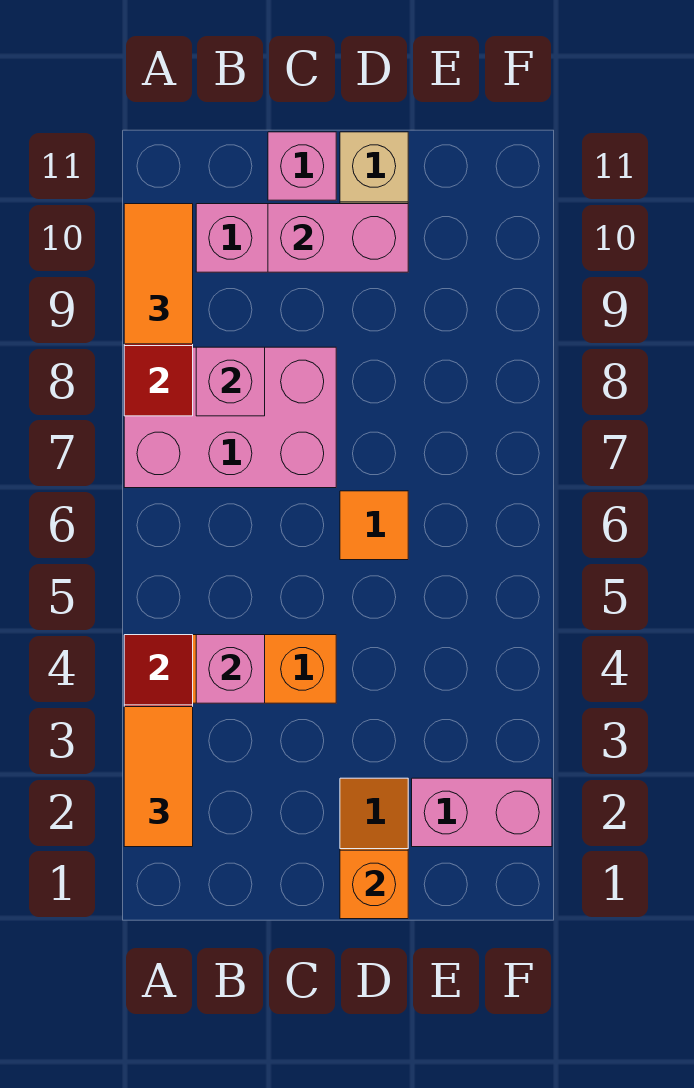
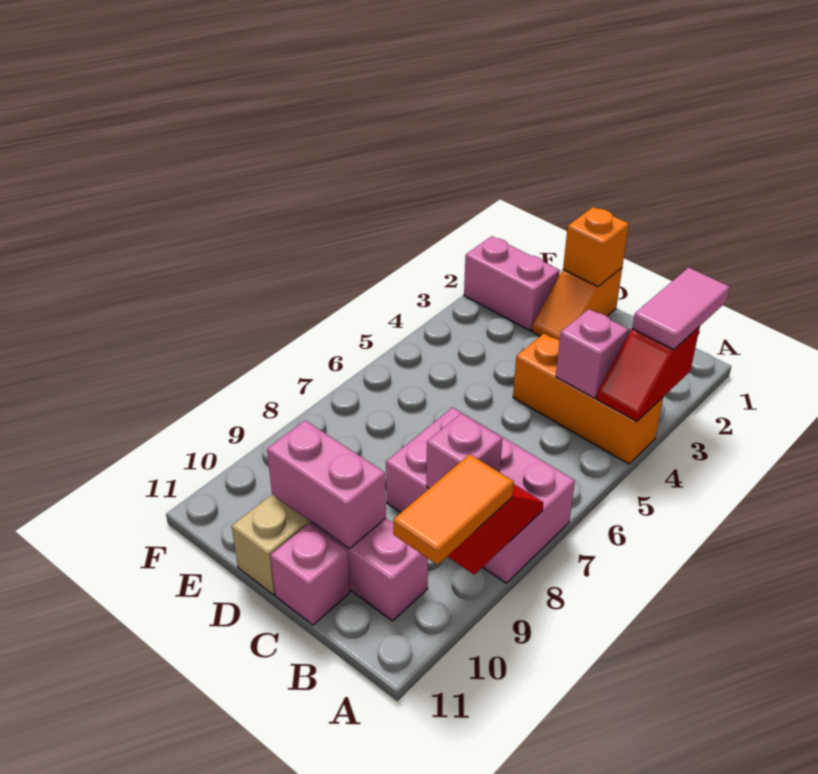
orange 1x2 tile [124,707,193,847] -> pink 1x2 tile [632,268,730,350]
orange 1x1 tile [340,491,408,560] -> none

